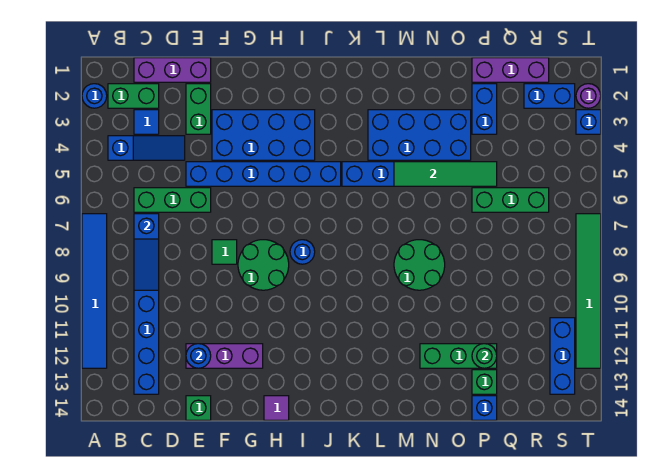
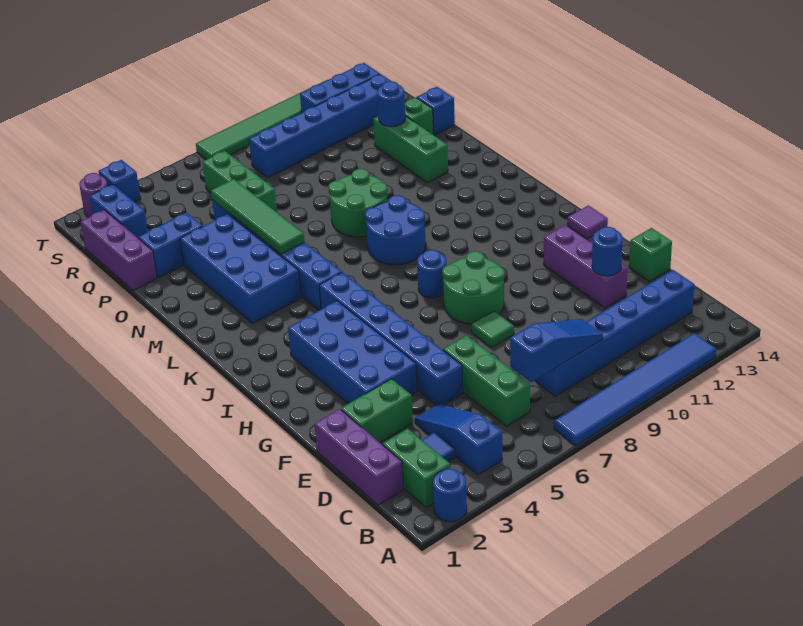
none -> blue 2x2 round brick [365,195,426,265]
green 1x1 round brick [472,344,497,368] -> blue 1x1 round brick [377,81,405,127]
none -> blue 1x6 brick [249,74,391,177]

